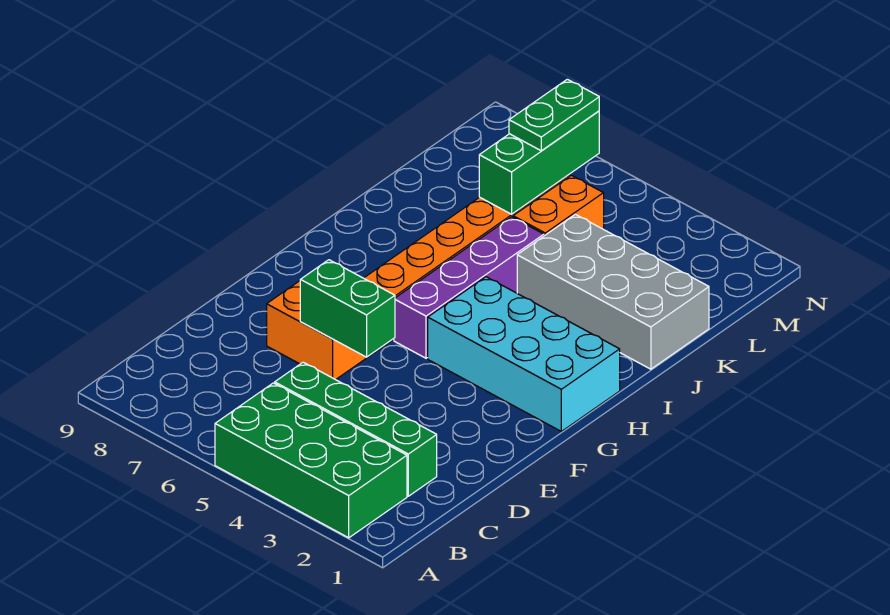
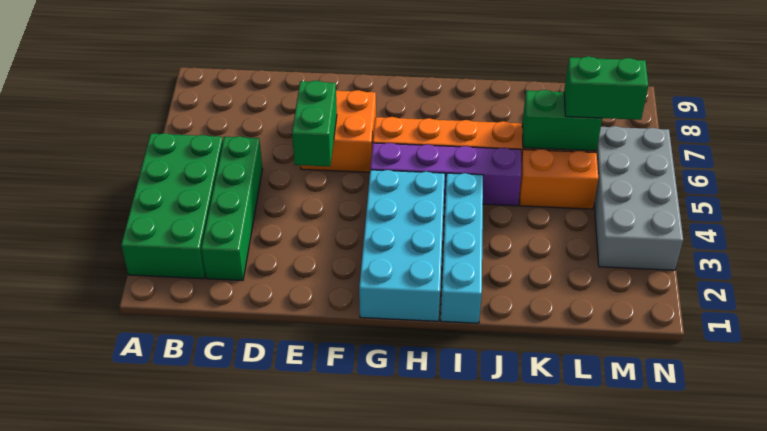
none -> cyan 1x4 brick [441,173,483,323]
grey 2x4 brick [517,214,709,369] -> grey 2x4 brick moved to [594,126,683,270]
green 1x3 brick [479,111,599,214] -> green 1x2 brick [522,90,602,151]
green 1x2 plate [509,79,599,151] -> green 1x2 brick [564,56,648,120]

